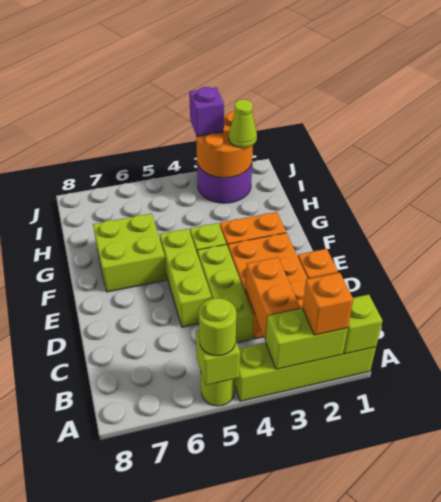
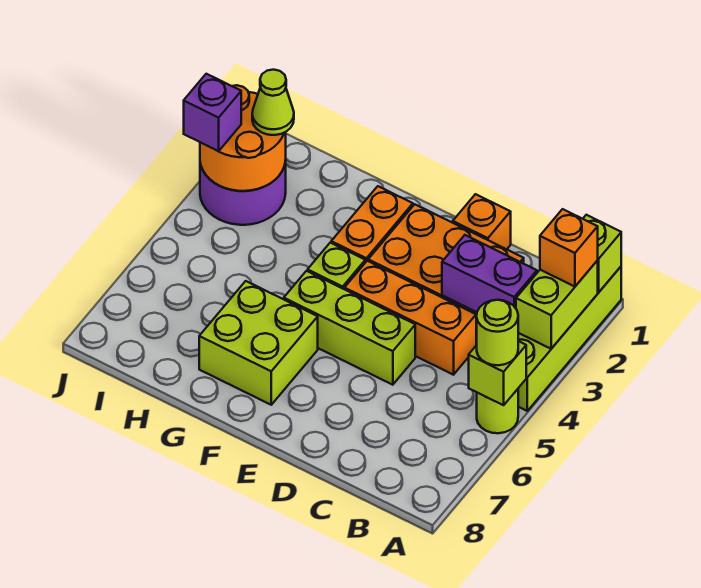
orange 1x2 brick [246,257,300,341] -> purple 1x2 brick [442,235,537,312]
lime 1x3 brick [197,244,253,343] -> orange 1x3 brick [344,261,476,375]

